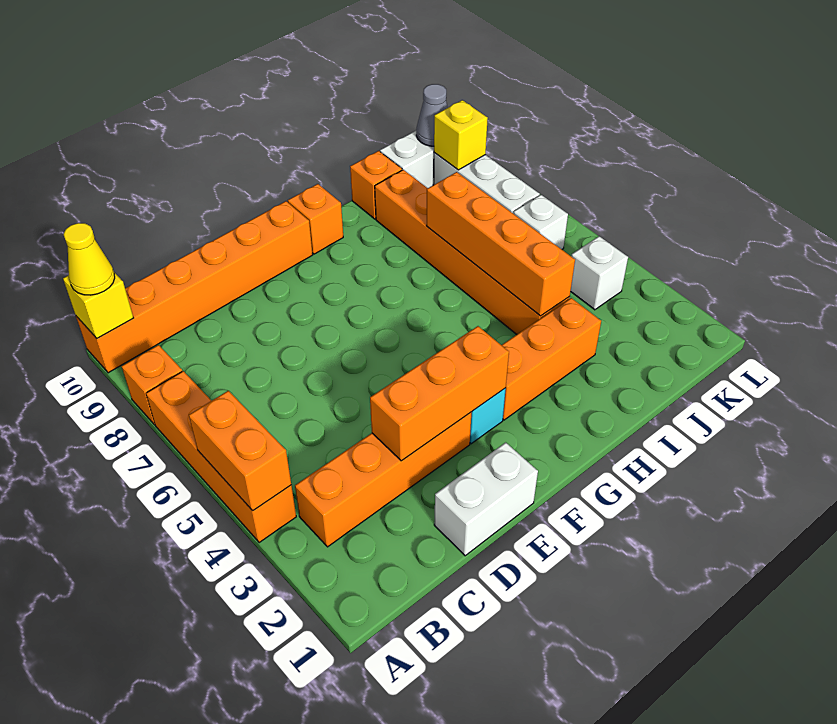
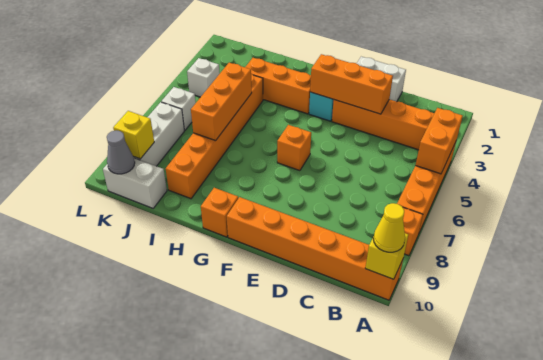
orange 1x4 brick [427,172,575,316] -> orange 1x3 brick [191,63,252,141]
orange 1x1 brick [350,151,402,219] -> orange 1x1 brick moved to [277,125,311,171]

